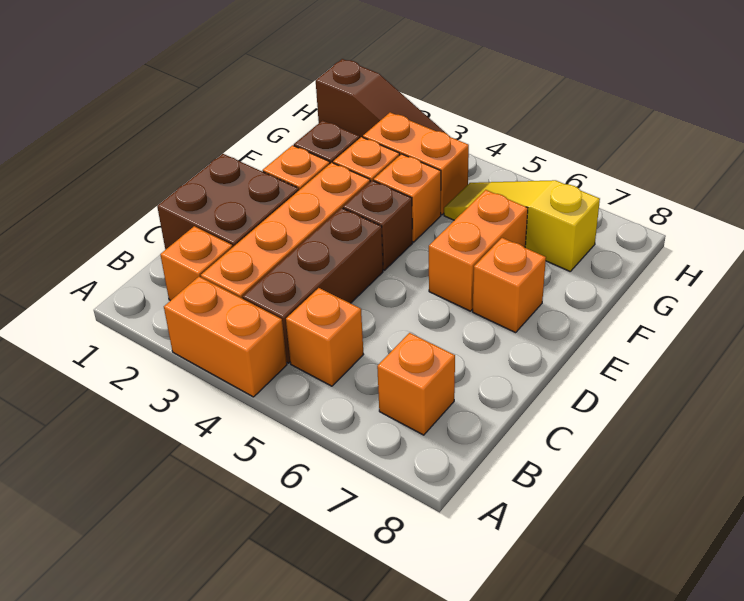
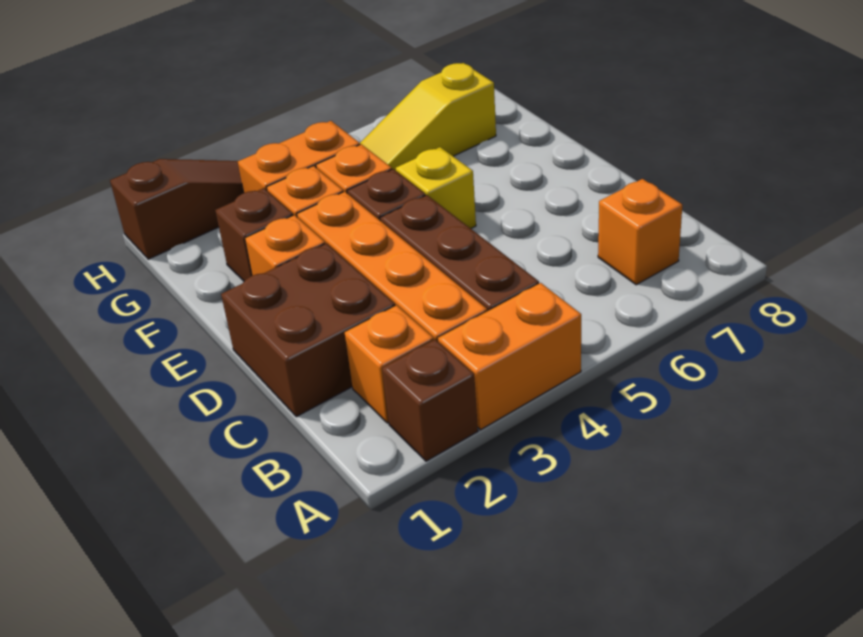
none -> brown 1x1 brick [382,339,478,461]
orange 1x1 brick [286,288,364,386] -> none
none -> yellow 1x1 brick [396,147,476,228]
orange 1x2 brick [429,190,528,311] -> none
orange 1x1 brick [473,238,546,333] -> none

